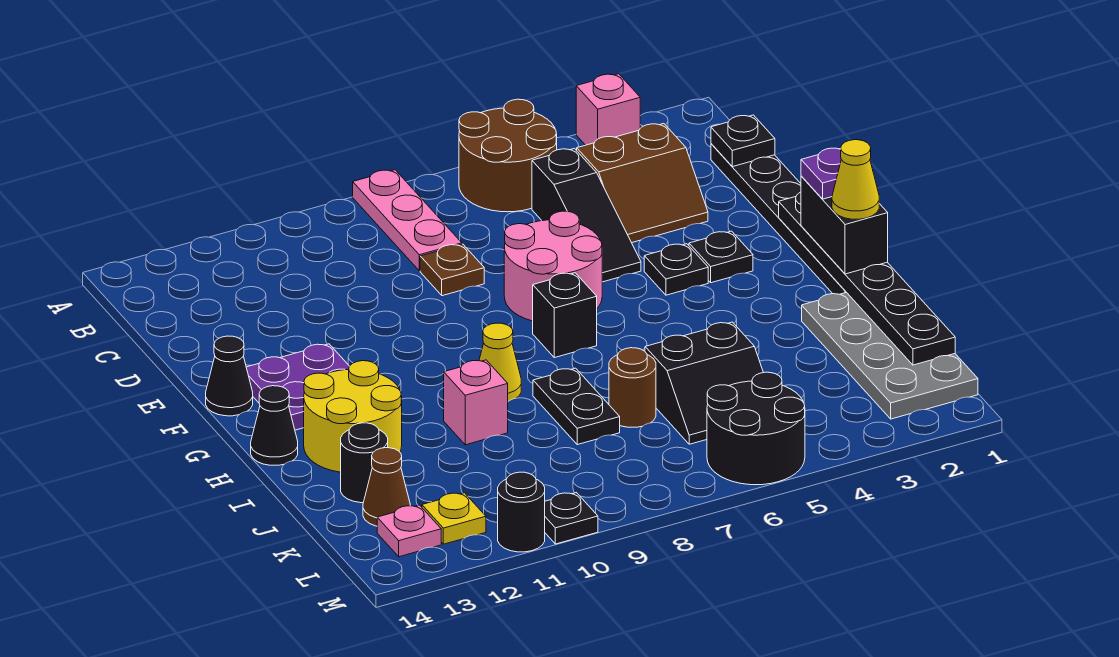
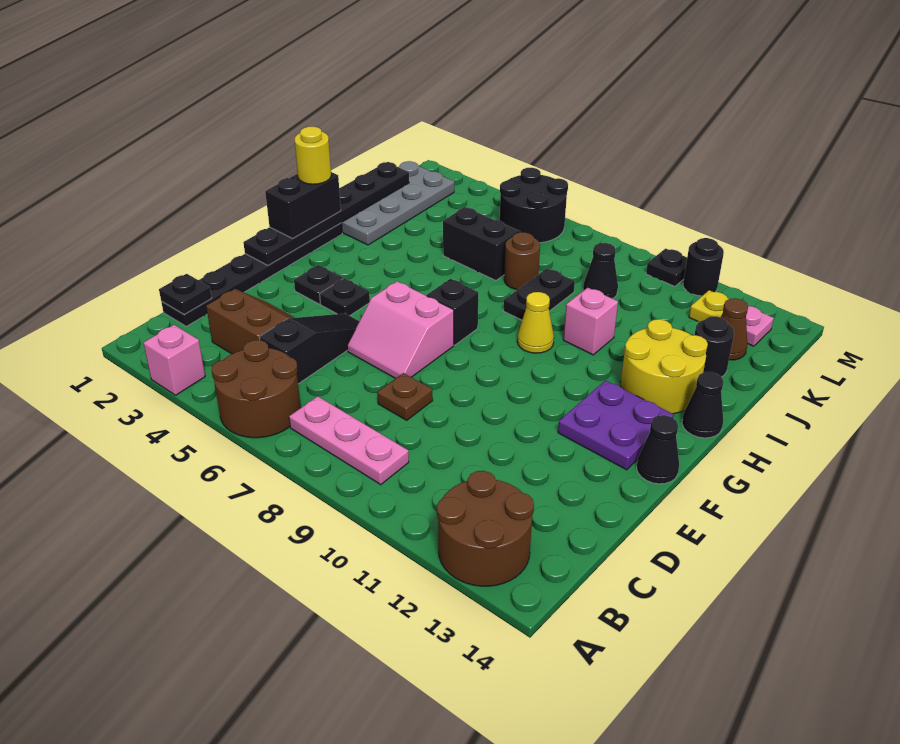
pink 1x3 plate [353,170,462,271] -> pink 1x3 plate turned to [289,396,409,485]
none -> brown 2x2 round brick [437,471,534,586]
pink 2x2 round brick [504,211,602,321] -> pink 2x2 slope [347,281,454,379]
purple 1x1 plate [801,148,841,199] -> none
yellow 1x1 cone [832,140,879,219] -> yellow 1x1 round brick [295,127,331,184]
none -> black 1x1 cone [583,243,618,299]

